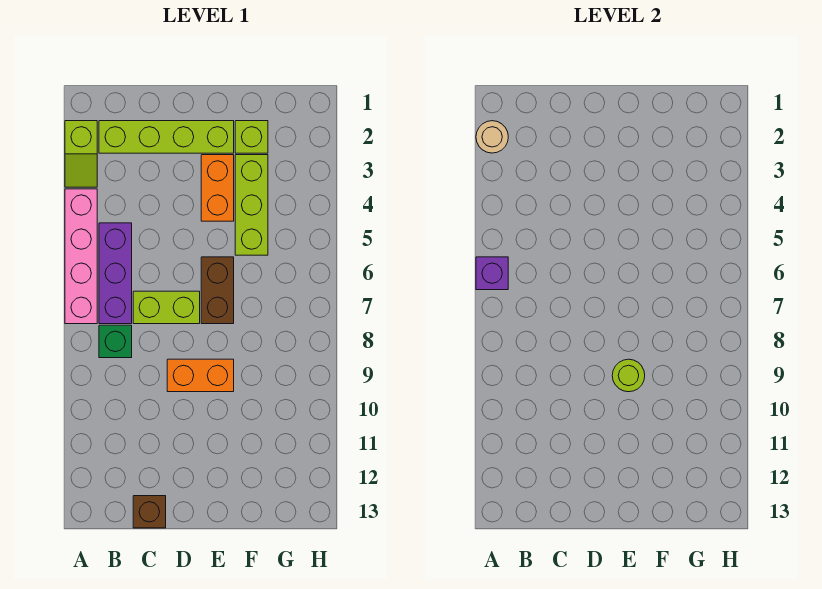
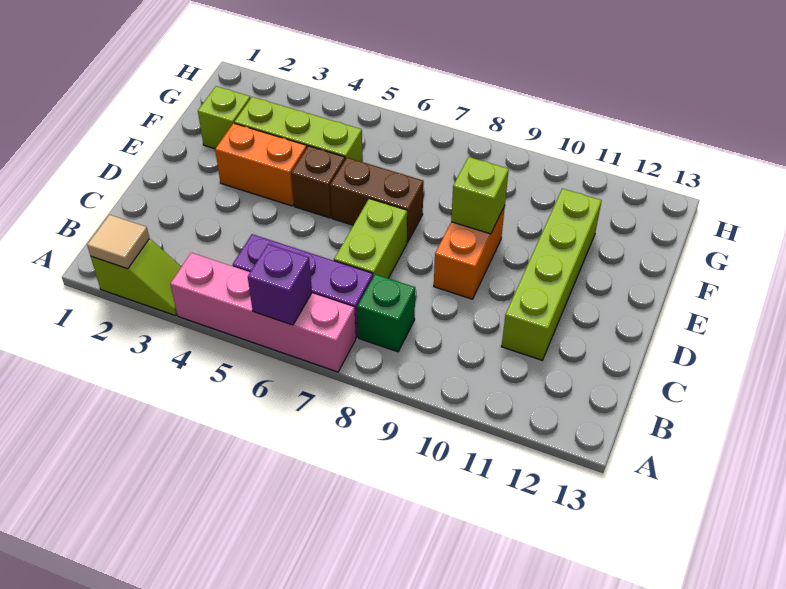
tan 1x1 round brick [476,121,508,153] -> tan 1x1 tile [87,215,149,269]
lime 1x4 brick [99,121,234,153] -> lime 1x4 brick moved to [502,189,602,360]
brown 1x1 brick [133,496,166,528] -> brown 1x1 brick moved to [291,146,345,218]
lime 1x1 round brick [612,359,645,392] -> lime 1x1 brick [451,157,509,234]

